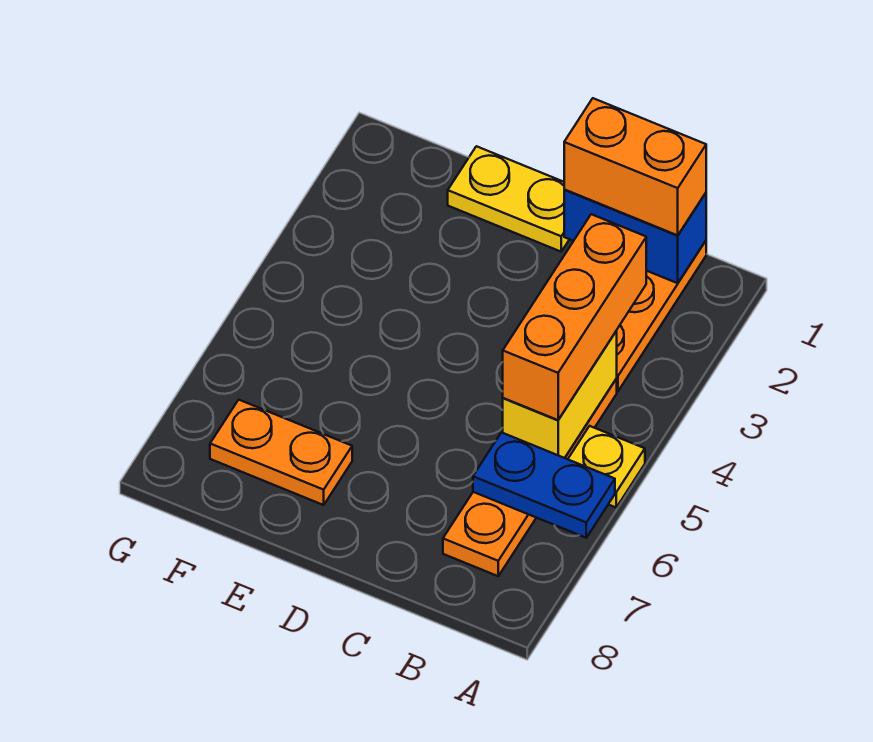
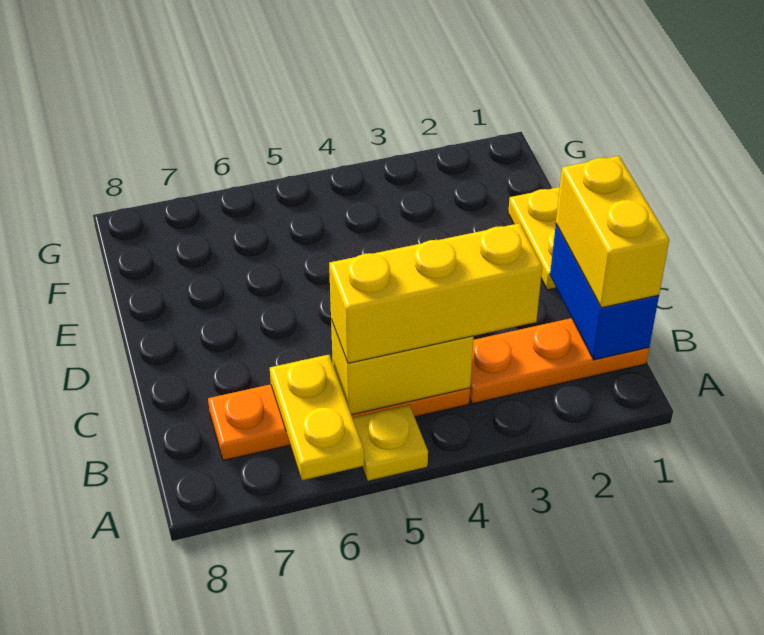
blue 1x2 plate [473,433,615,538] -> yellow 1x2 plate [270,355,364,480]
orange 1x2 brick [564,98,706,235] -> yellow 1x2 brick [556,156,669,308]
orange 1x3 brick [503,214,646,420] -> yellow 1x3 brick [329,223,542,363]
orange 1x2 plate [210,400,352,505] -> none

